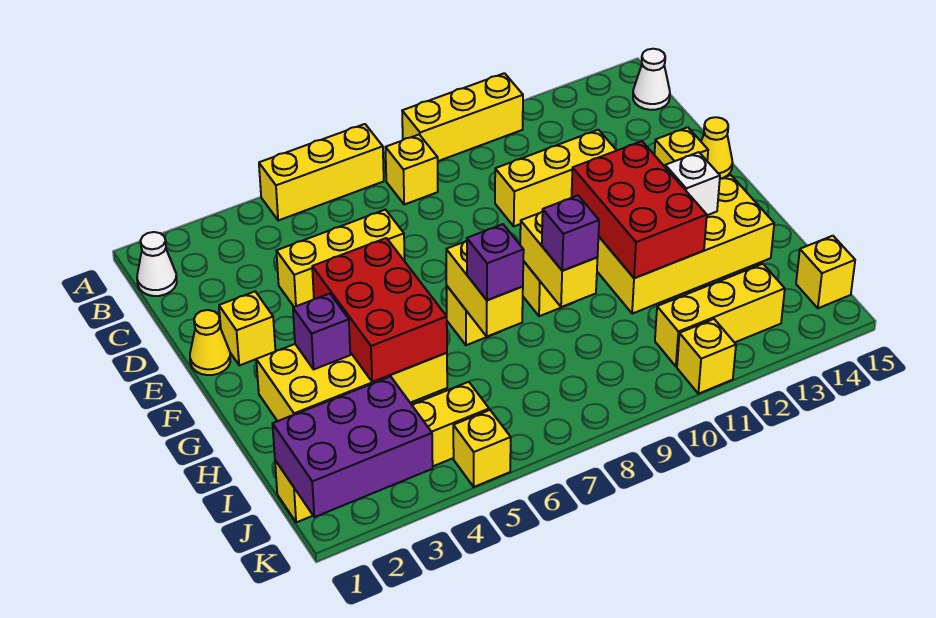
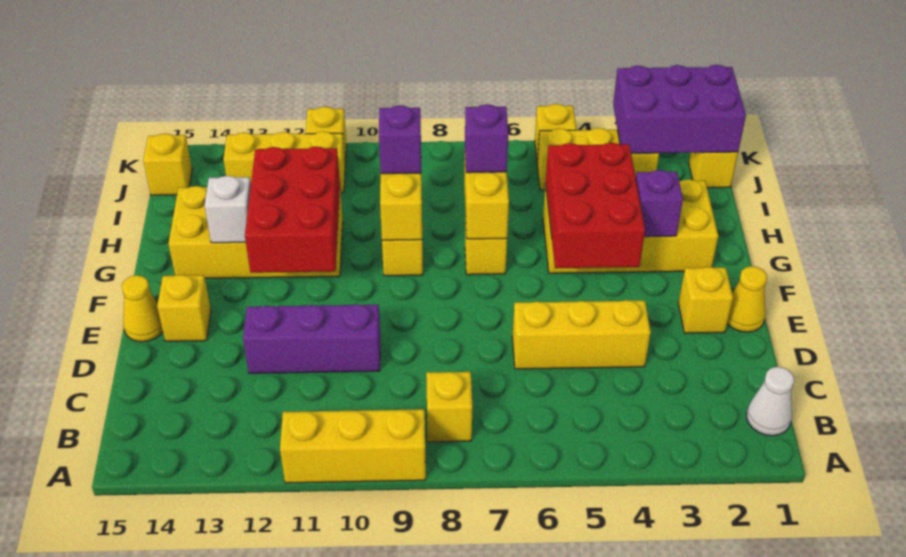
yellow 1x3 brick [259,124,384,221] -> none
white 1x1 cone [633,49,670,110] -> none
yellow 1x3 brick [495,130,617,226] -> purple 1x3 brick [243,304,380,373]

